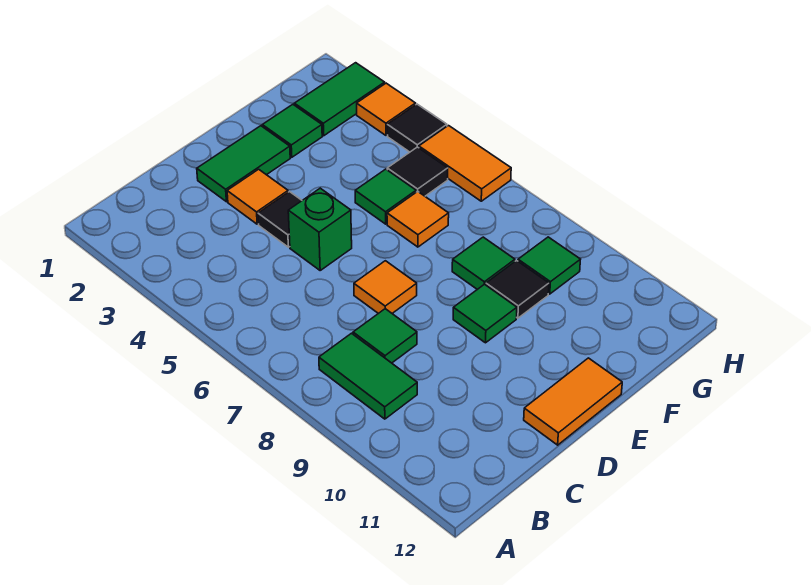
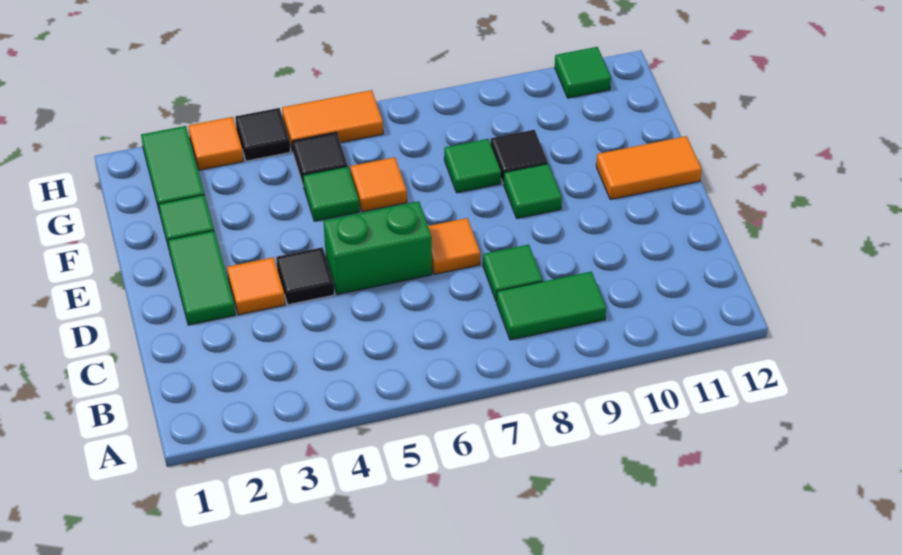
green 1x1 brick [288,188,352,270] -> green 1x2 brick [324,201,432,295]
orange 1x2 tile [524,358,622,445] -> orange 1x2 tile turned to [596,136,702,200]
green 1x1 tile [518,237,580,294] -> green 1x1 tile moved to [555,47,611,98]

